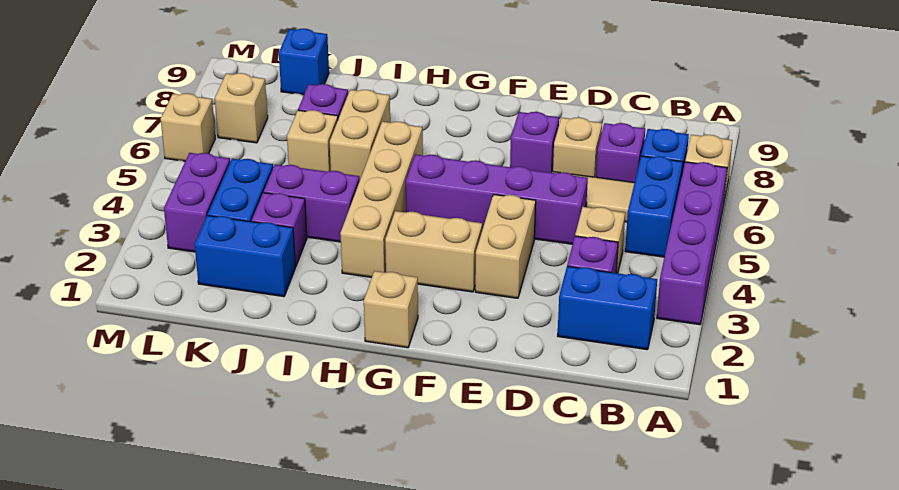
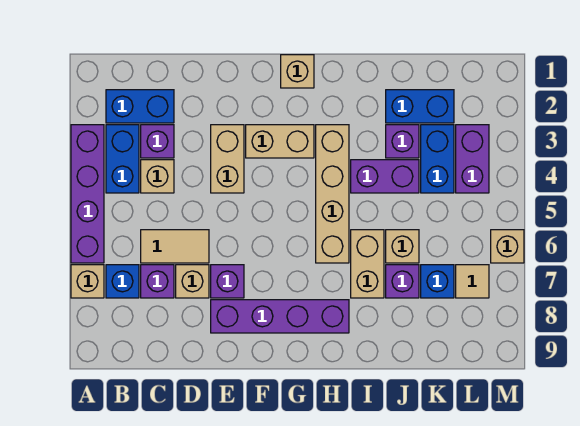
blue 1x2 brick [625,156,683,257] -> blue 1x2 brick moved to [106,125,139,193]
purple 1x4 brick [406,154,588,244] -> purple 1x4 brick moved to [211,300,349,333]
blue 1x1 brick [279,29,329,95] -> blue 1x1 brick moved to [421,265,454,298]
tan 1x1 brick [215,73,268,143] -> tan 1x1 tile [456,265,489,298]

